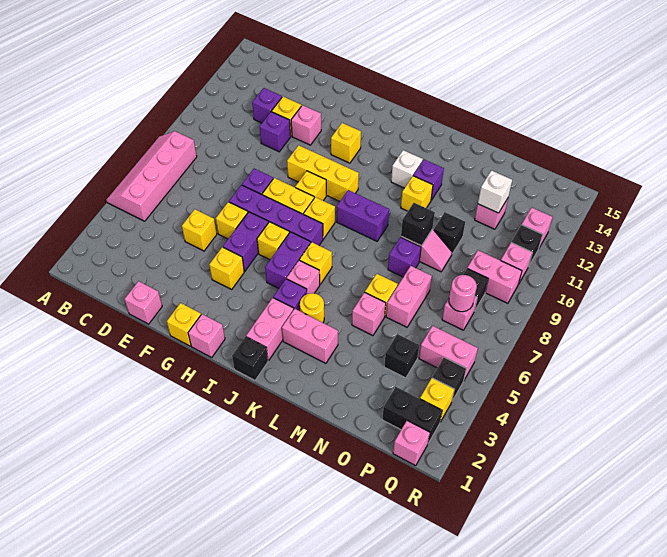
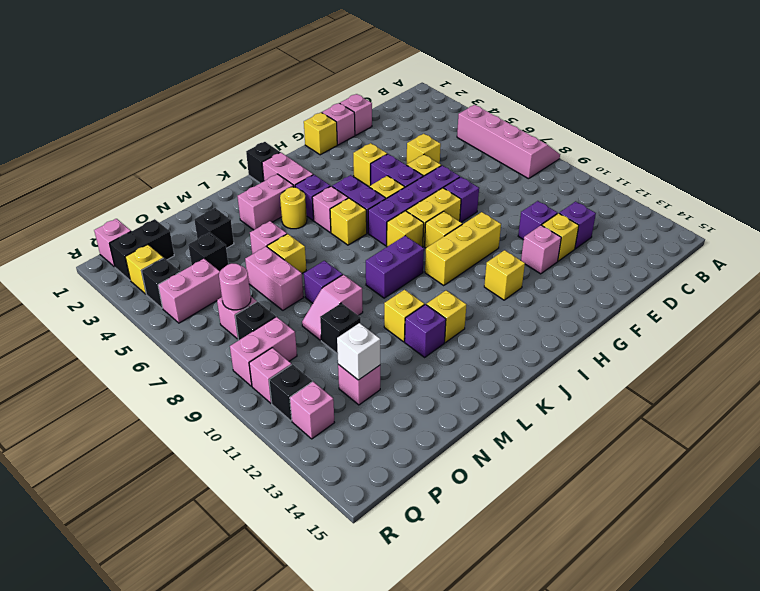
pink 1x1 brick [188,314,225,357] -> pink 1x1 brick moved to [322,103,355,145]
white 1x1 brick [391,150,423,188] -> yellow 1x1 brick [426,290,467,343]
black 1x1 brick [401,203,435,246] -> black 1x1 brick moved to [194,208,234,248]

